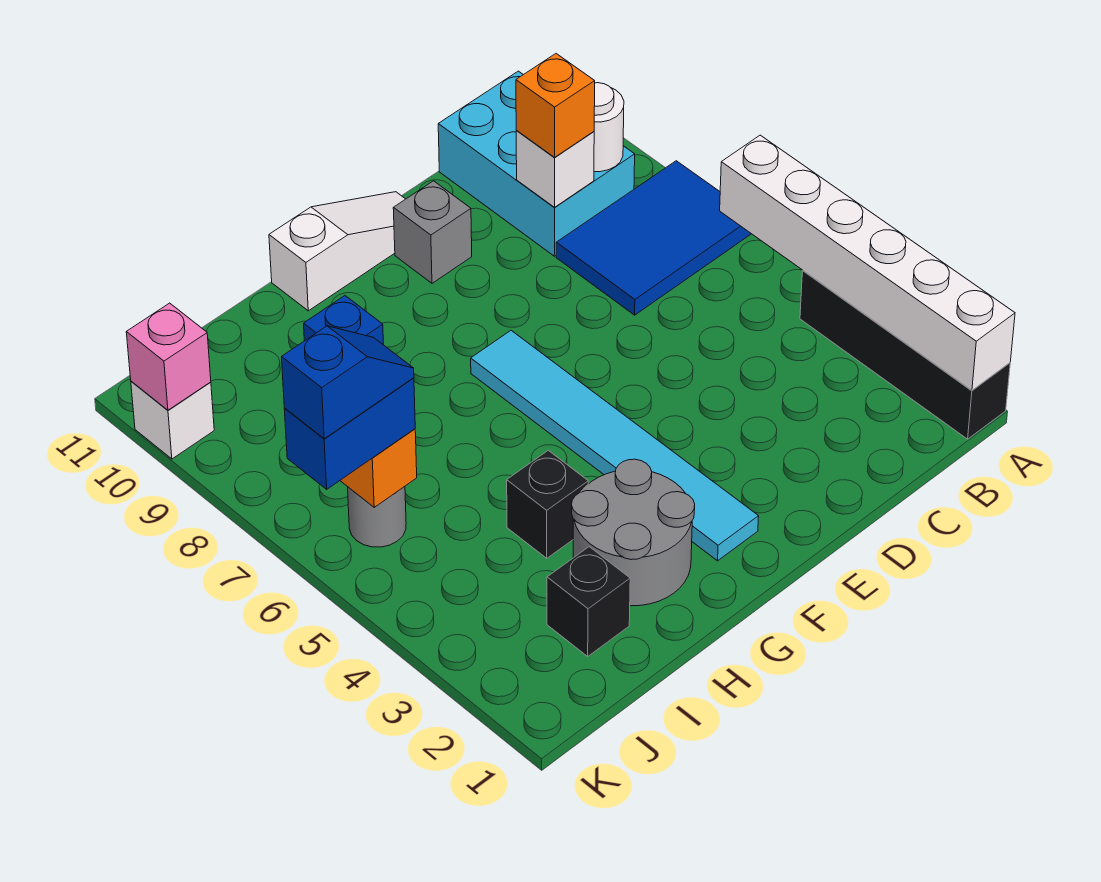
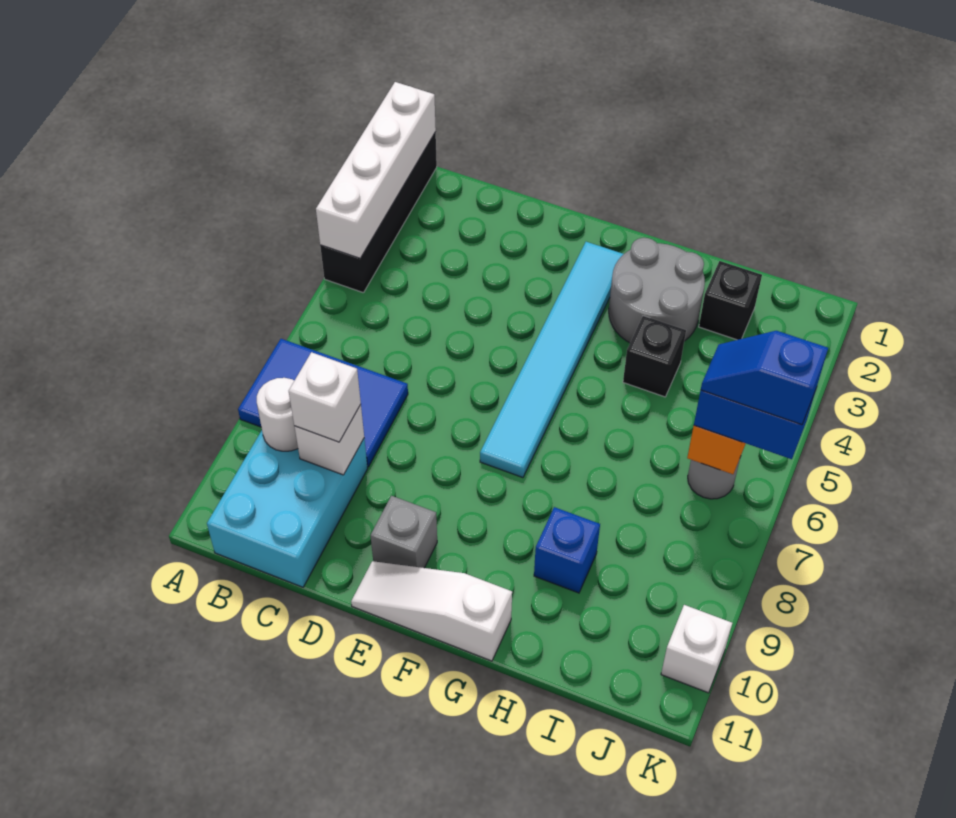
white 1x6 brick [720,135,1015,390] -> white 1x4 brick [316,82,436,258]
orange 1x1 brick [516,54,595,157] -> white 1x1 brick [289,352,361,442]
pink 1x1 brick [126,303,211,410] -> none

